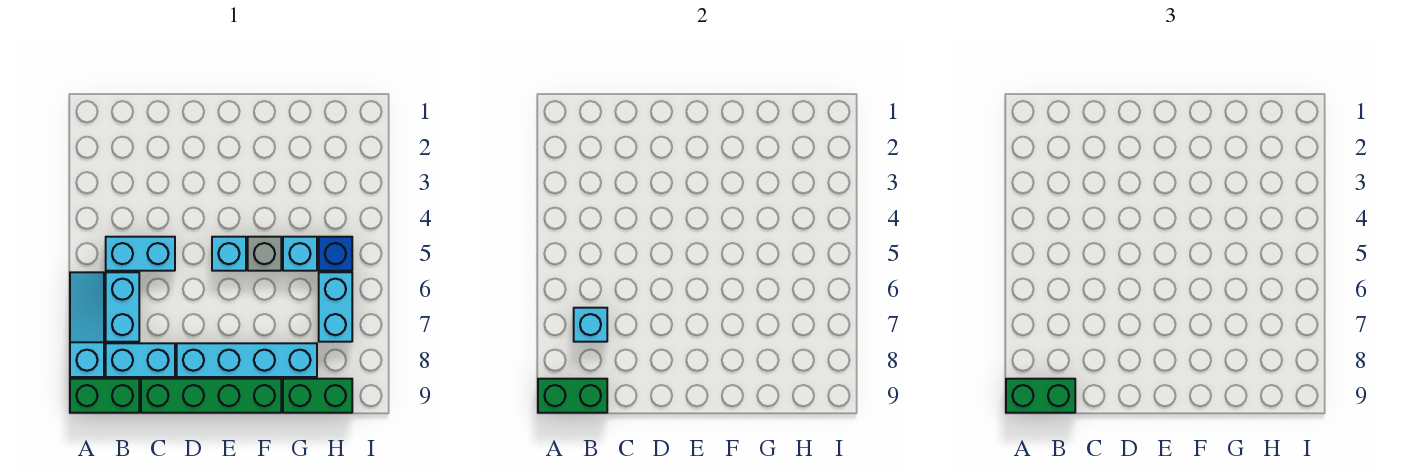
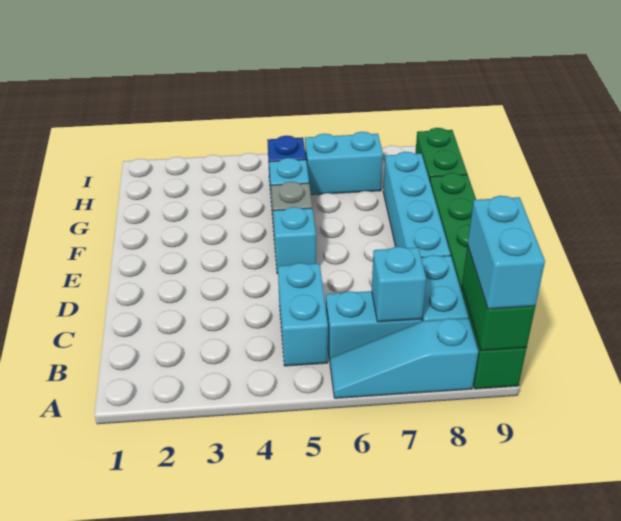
green 1x2 brick [1006,379,1075,413] -> cyan 1x2 brick [468,196,545,309]

